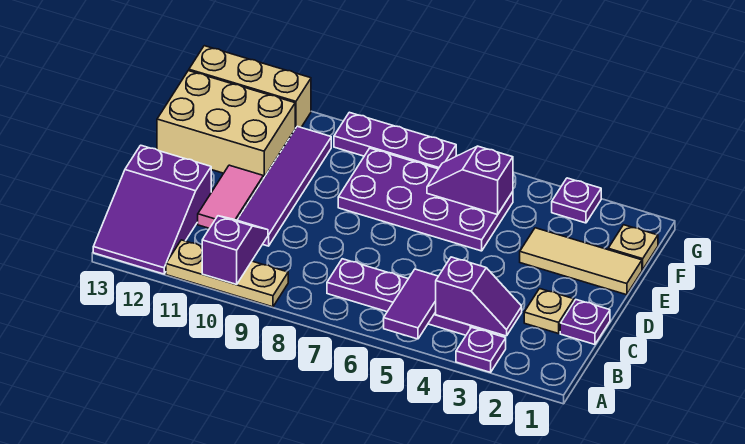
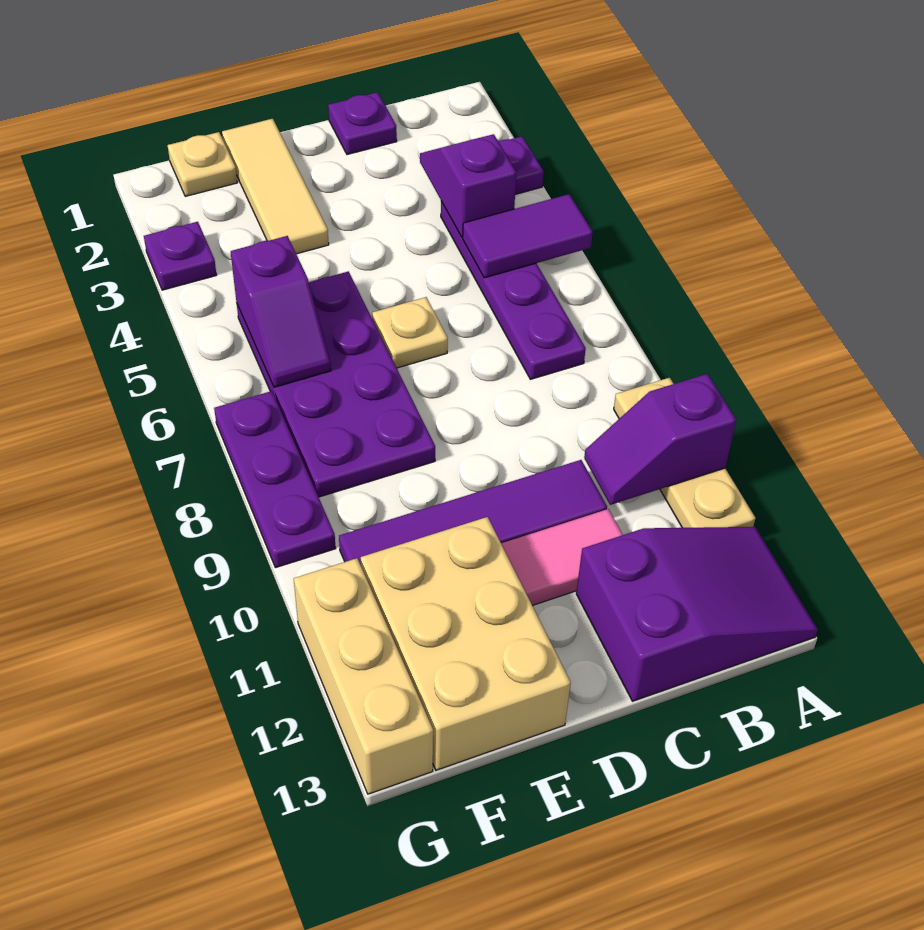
tan 1x1 plate [524,289,574,334] -> tan 1x1 plate moved to [372,297,448,368]

